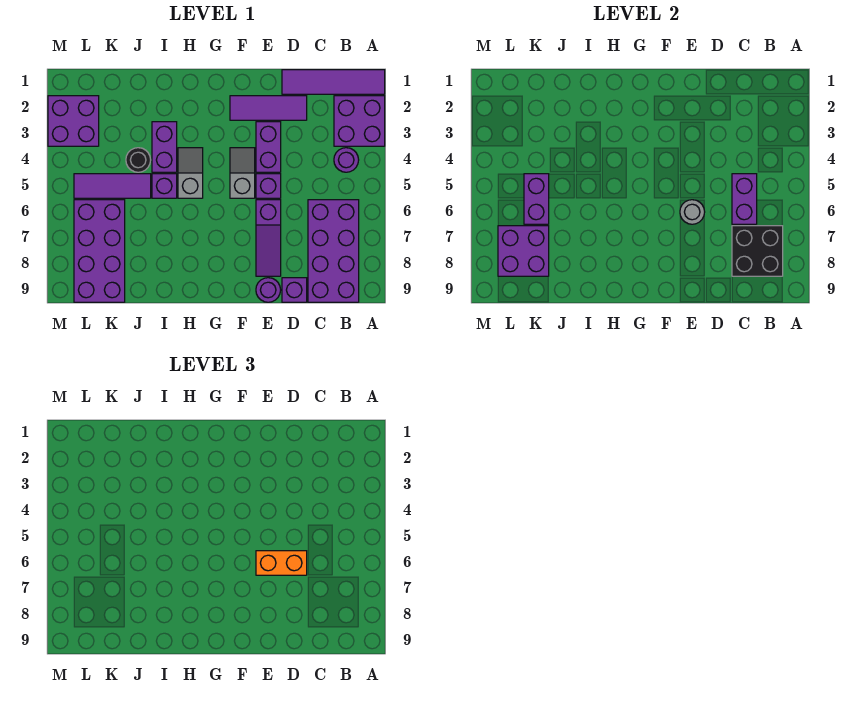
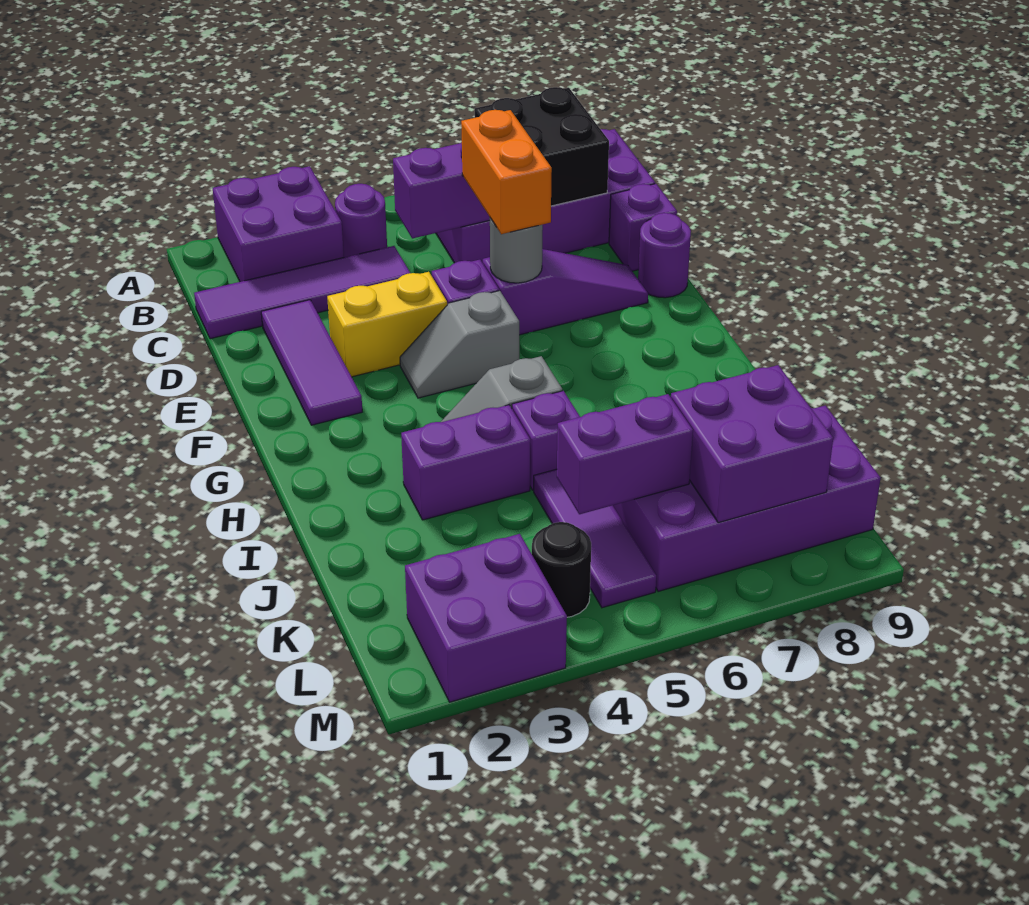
purple 1x4 tile [282,70,385,94] -> purple 1x4 tile turned to [194,246,410,339]
purple 1x2 brick [256,122,281,172] -> yellow 1x2 brick [327,272,447,377]
black 1x1 round brick [126,148,151,172] -> black 1x1 round brick moved to [532,522,591,617]

